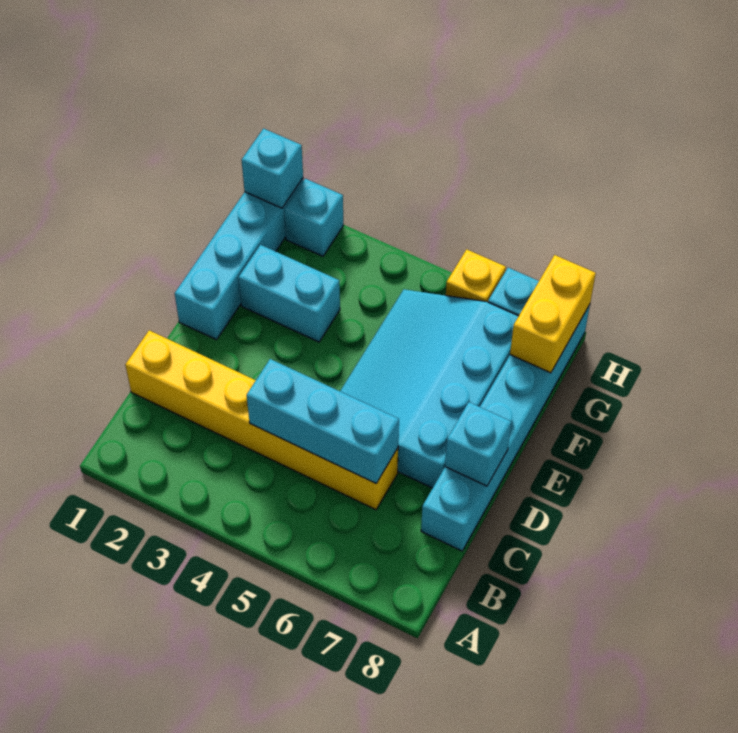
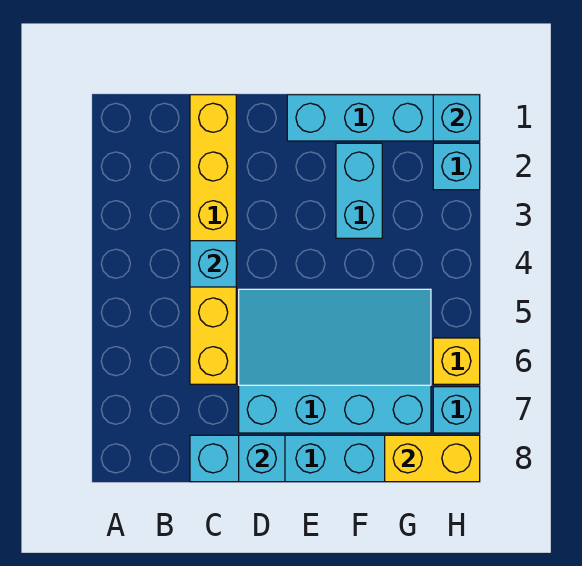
cyan 1x3 brick [247,359,399,483] -> cyan 1x1 brick [190,241,236,287]

